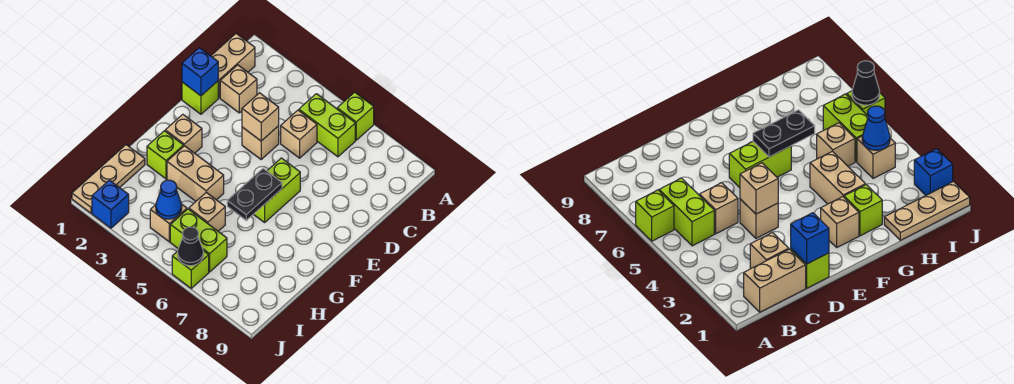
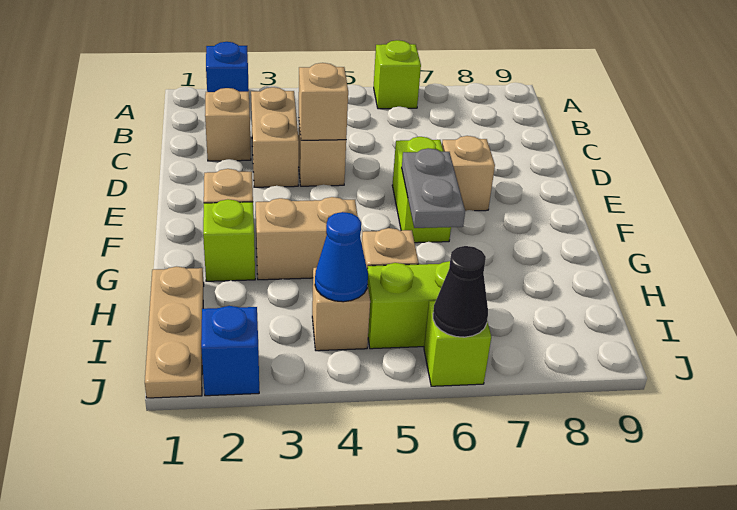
tan 1x2 brick [211,34,255,98] -> tan 1x2 brick moved to [251,87,299,187]
lime 1x2 brick [299,94,355,157] -> none
tan 1x1 brick [281,110,317,158] -> tan 1x1 brick moved to [442,136,495,211]
lime 1x1 brick [182,81,218,114] -> none
blue 1x1 brick [182,48,218,96] -> blue 1x1 brick moved to [206,42,249,92]
black 1x2 plate [227,169,282,220] -> grey 1x2 plate [402,148,465,228]

